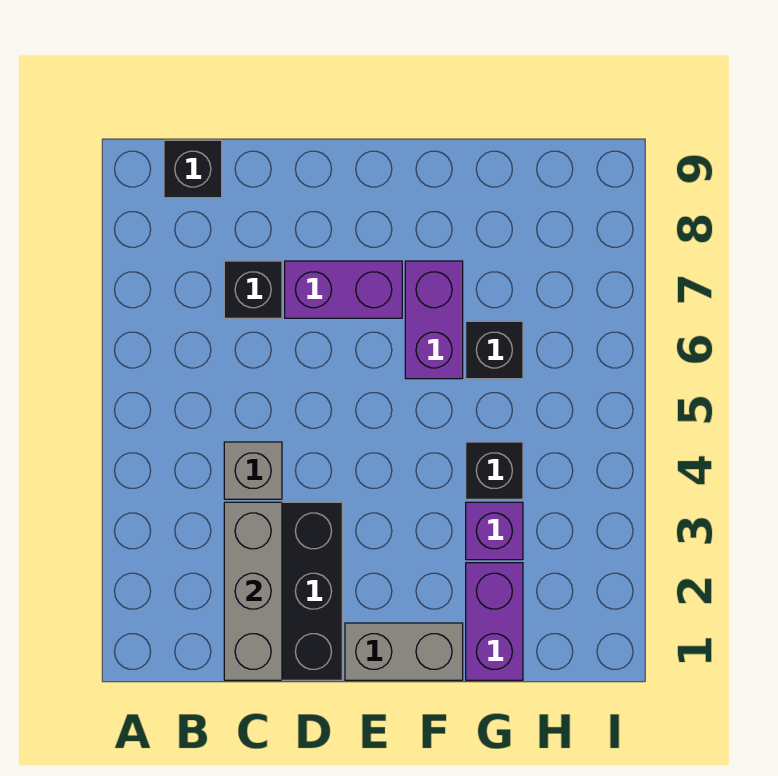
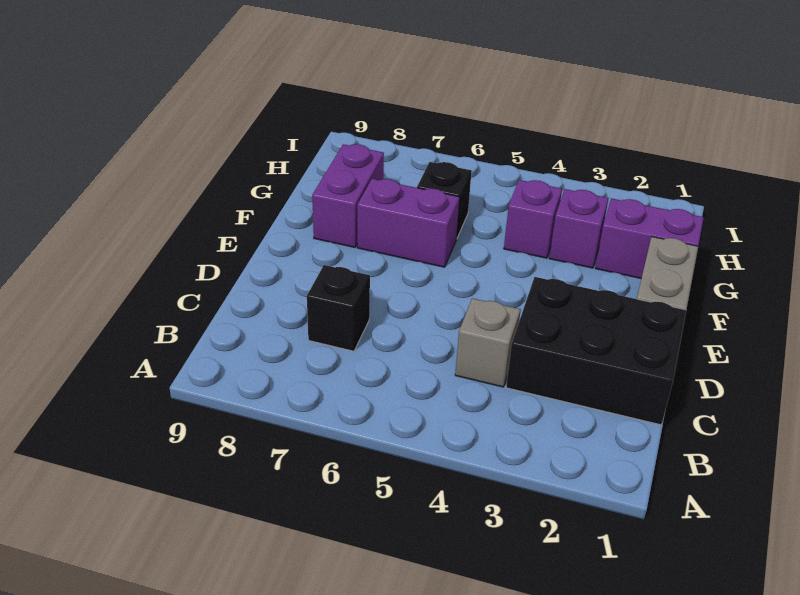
black 1x1 brick [164,140,222,198] -> none
grey 1x3 brick [224,502,282,680] -> none
purple 1x2 brick [285,261,402,318] -> purple 1x2 brick moved to [312,144,384,247]
black 1x1 brick [466,442,523,499] -> purple 1x1 brick [504,180,562,258]

